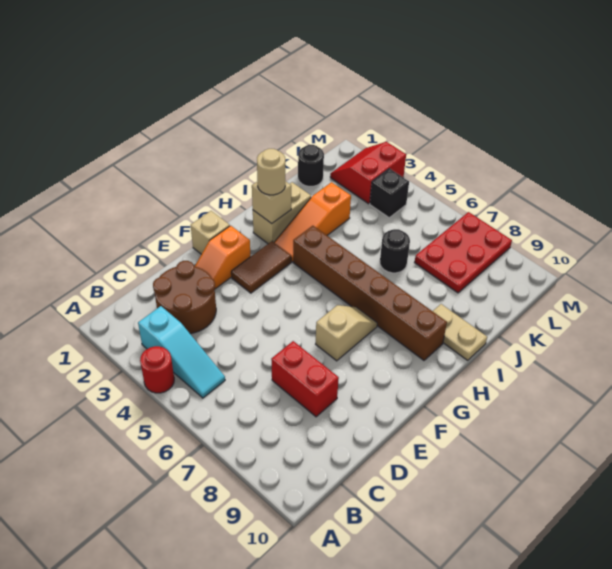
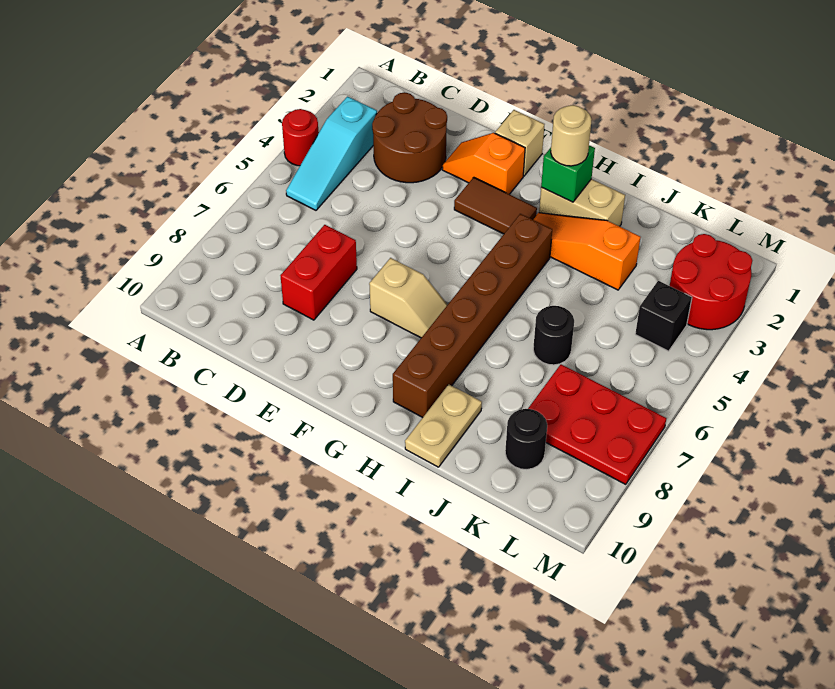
tan 1x1 brick [252,181,291,224] -> green 1x1 brick [541,145,595,202]
black 1x1 round brick [298,145,324,186] -> black 1x1 round brick moved to [505,409,547,470]
red 2x2 slope [330,142,406,204] -> red 2x2 round brick [670,234,752,330]

